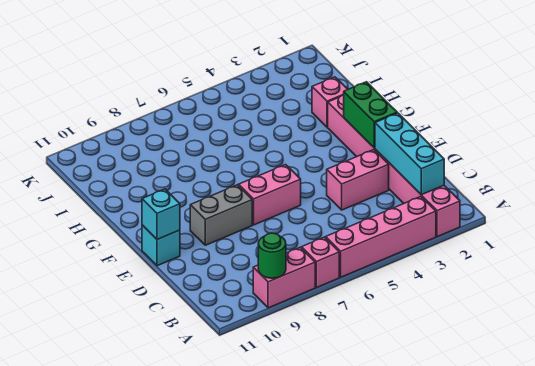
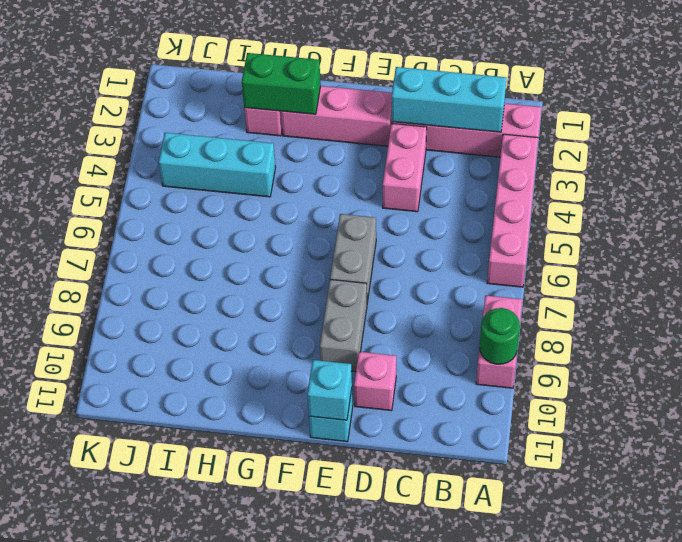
pink 1x1 brick [301,237,339,288] -> pink 1x1 brick moved to [354,352,396,411]
green 1x2 brick [344,82,397,148] -> green 1x2 brick moved to [242,53,321,114]
pink 1x2 brick [239,165,301,225] -> grey 1x2 brick [330,214,376,302]
none -> cyan 1x3 brick [159,133,275,197]

